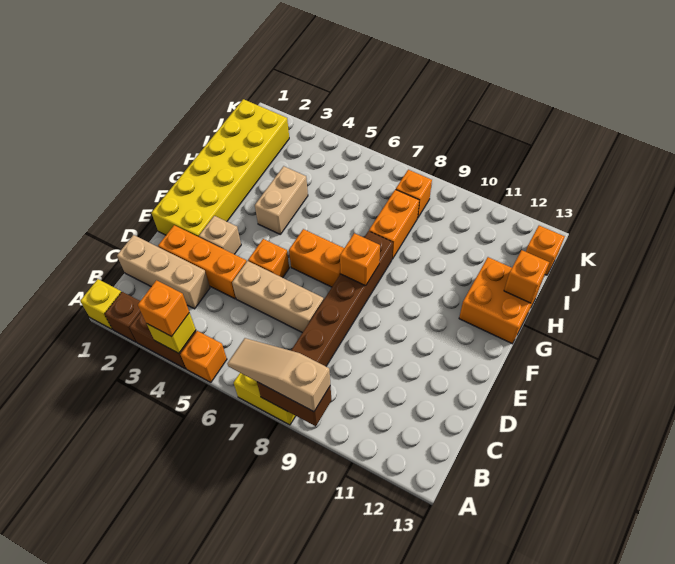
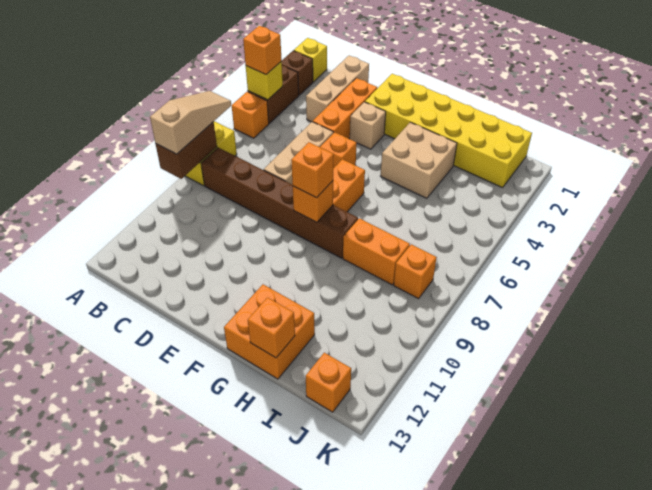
none -> orange 1x1 brick [291,142,334,198]
tan 1x2 brick [255,166,308,234] -> tan 2x2 brick [381,122,457,198]

